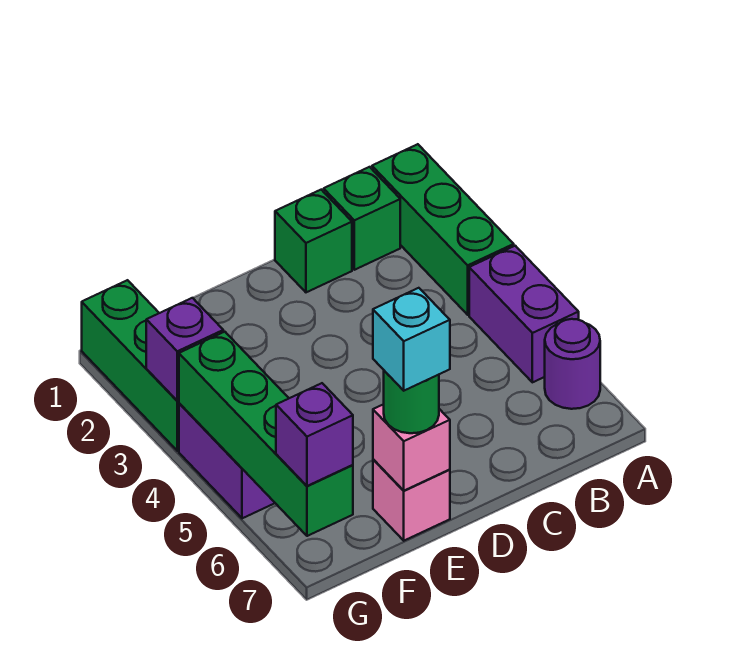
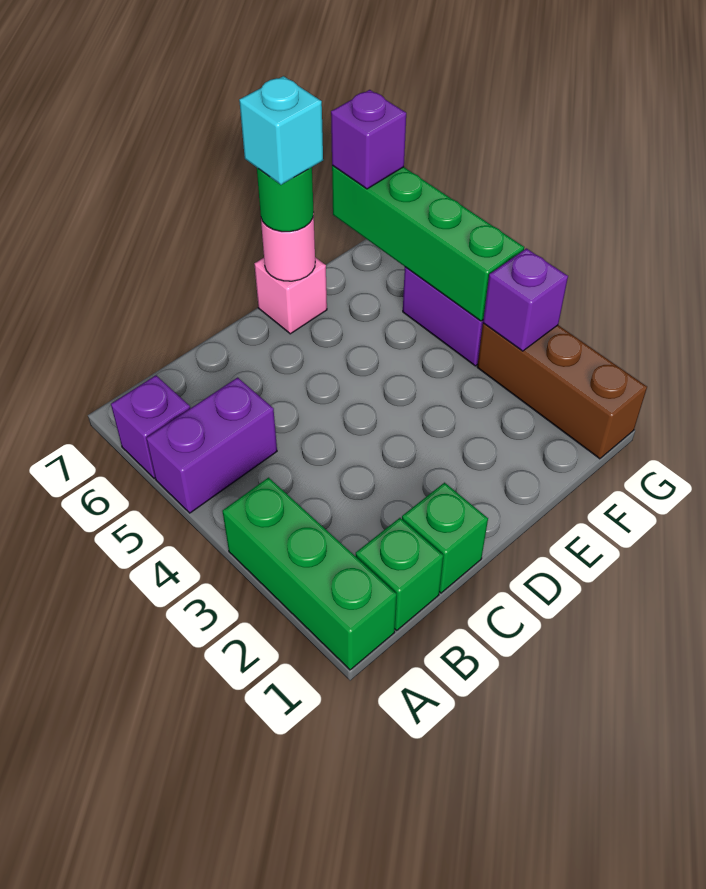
purple 1x2 brick [469,246,579,382] -> purple 1x2 brick turned to [146,378,277,513]
purple 1x1 round brick [545,319,600,409] -> purple 1x1 brick [111,375,190,478]
pink 1x1 brick [373,404,450,491] -> pink 1x1 round brick [261,213,315,281]
green 1x3 brick [82,280,179,451] -> brown 1x3 brick [477,323,647,459]

